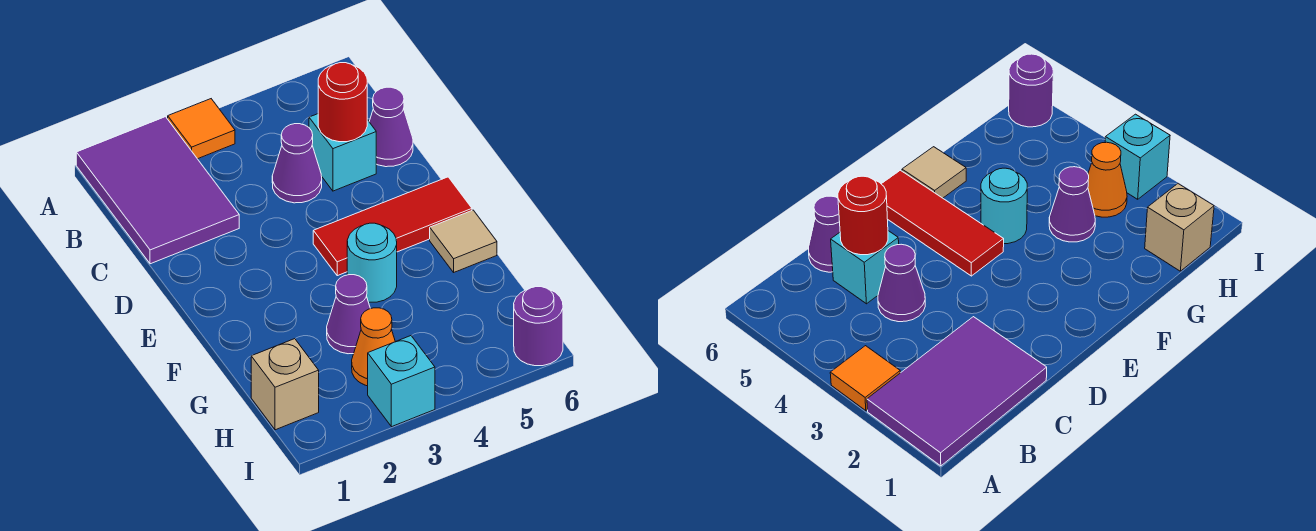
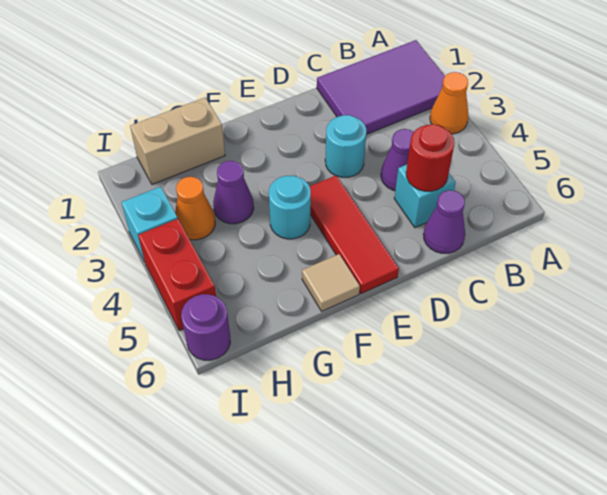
orange 1x1 tile [168,99,235,159] -> orange 1x1 cone [430,72,469,134]
none -> cyan 1x1 round brick [325,115,366,177]
tan 1x1 brick [251,339,319,430] -> tan 1x2 brick [130,98,225,184]
none -> red 1x2 brick [138,219,216,331]

